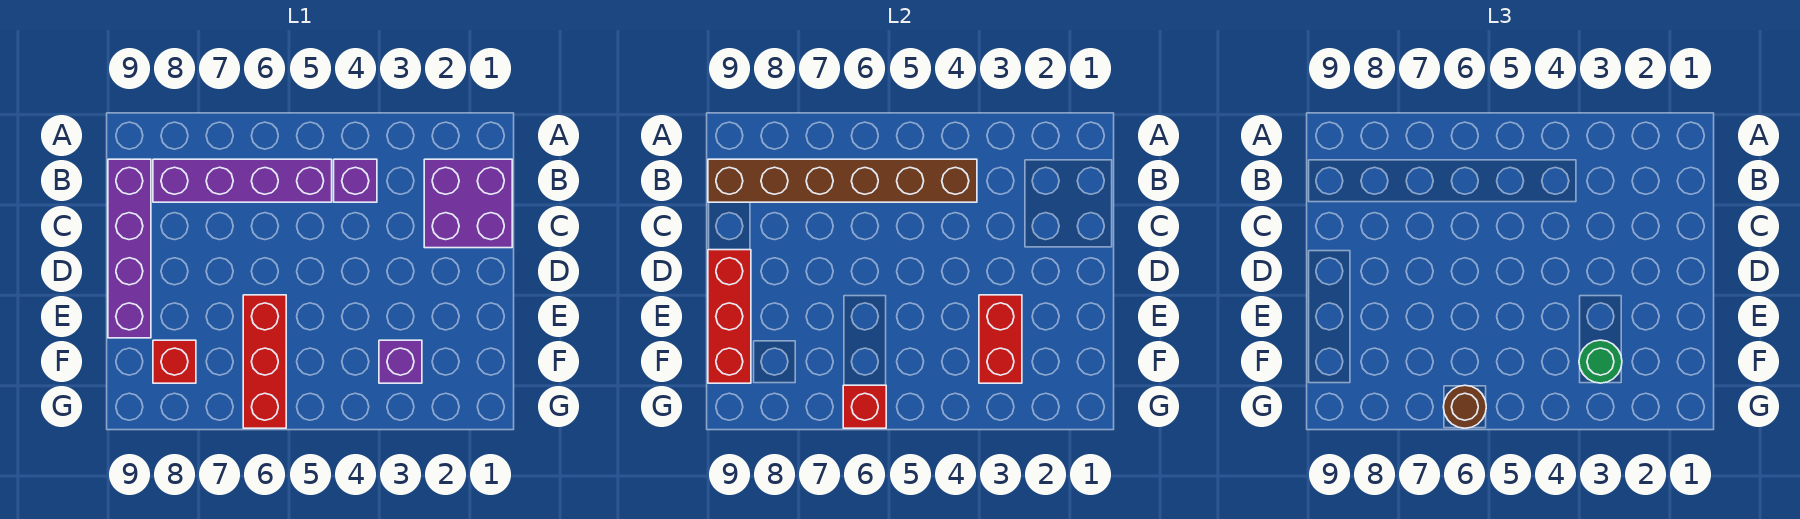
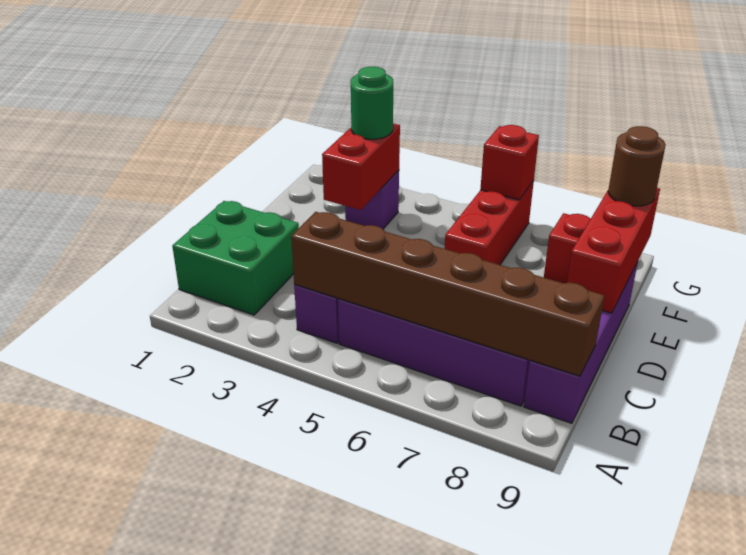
purple 2x2 brick [424,159,512,248] -> green 2x2 brick [172,201,299,315]
brown 1x1 round brick [1444,385,1486,428] -> brown 1x1 round brick moved to [608,126,665,206]

